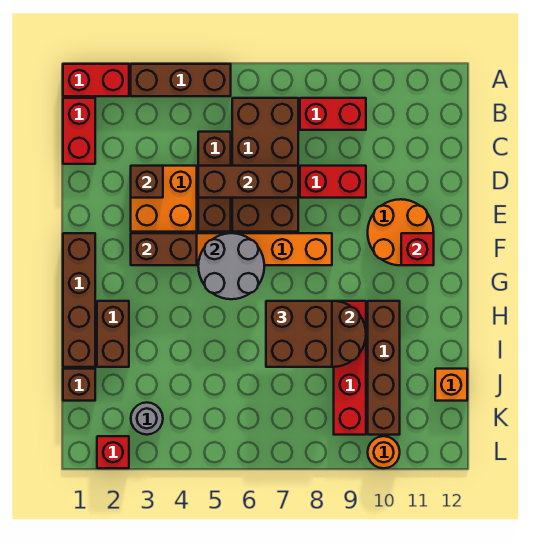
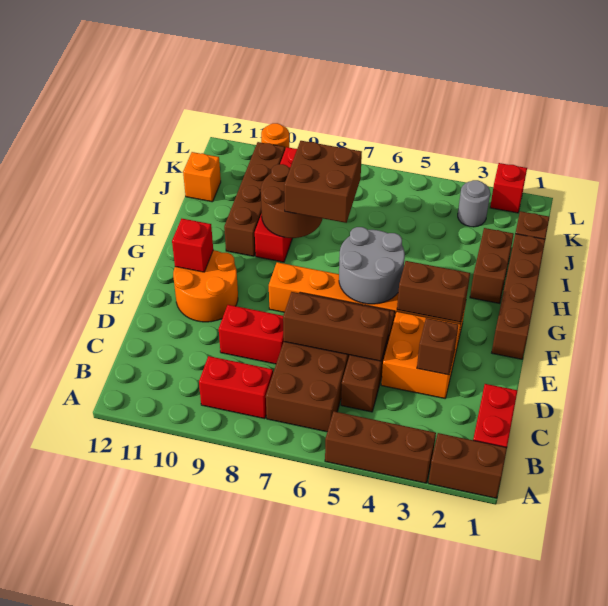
red 1x2 brick [63,64,129,96] -> brown 1x2 brick [428,433,507,498]

